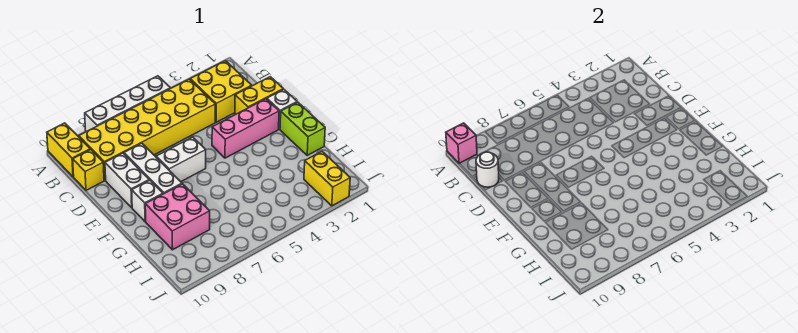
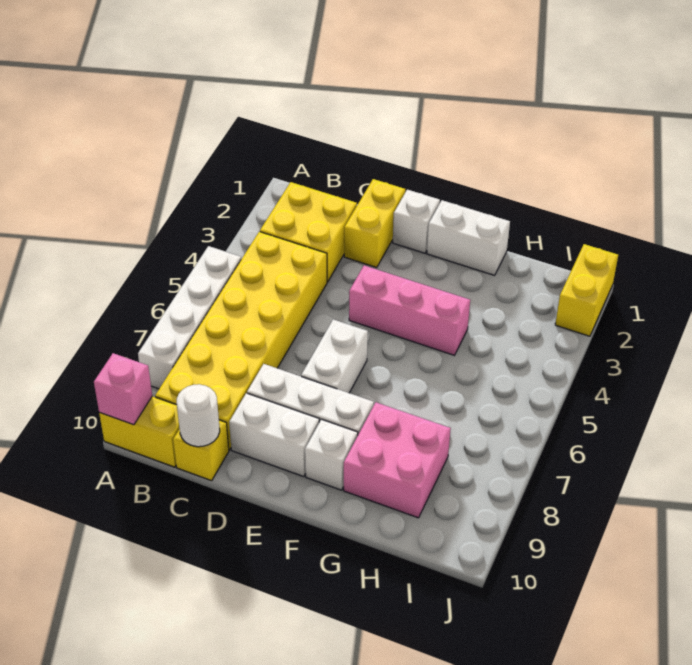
pink 1x3 brick [212,99,279,158] -> pink 1x3 brick turned to [349,265,470,355]
lime 1x2 brick [280,102,325,155] -> white 1x2 brick [427,200,510,275]
yellow 1x2 brick [304,152,350,206] -> yellow 1x2 brick turned to [555,244,618,336]

